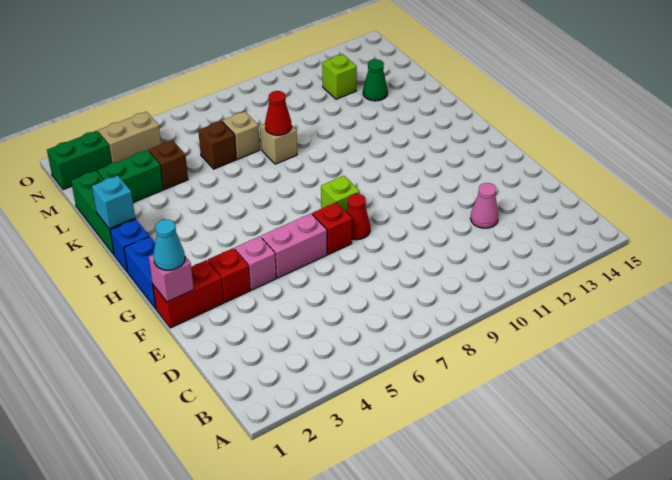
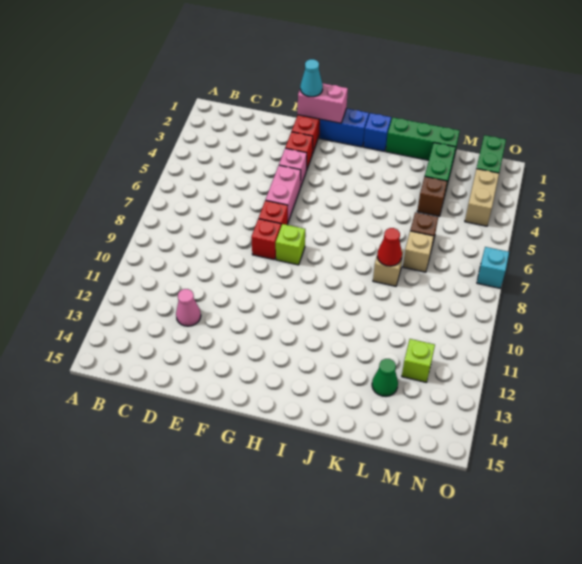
pink 1x1 brick [149,255,194,302] -> pink 1x2 brick [298,83,348,123]
red 1x1 cone [346,194,370,240] -> red 1x1 brick [251,219,281,260]
cyan 1x1 brick [92,176,135,229] -> cyan 1x1 brick moved to [477,247,509,288]

